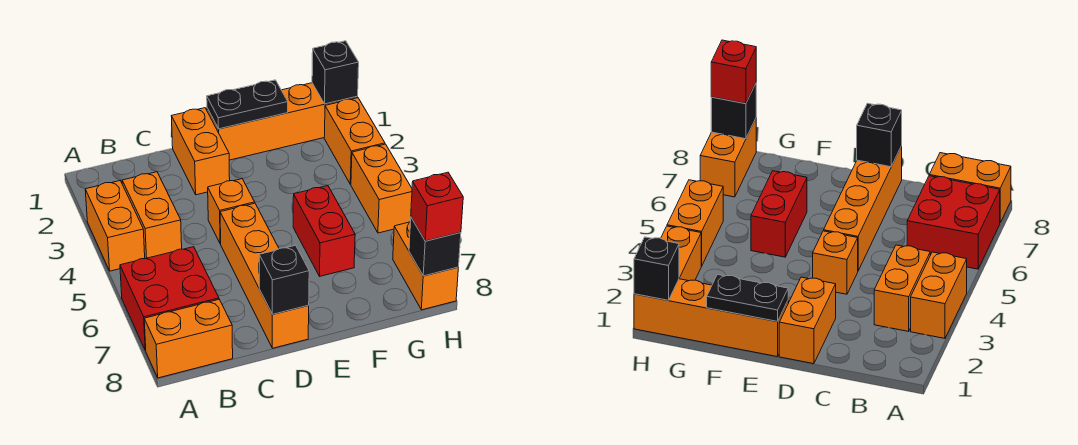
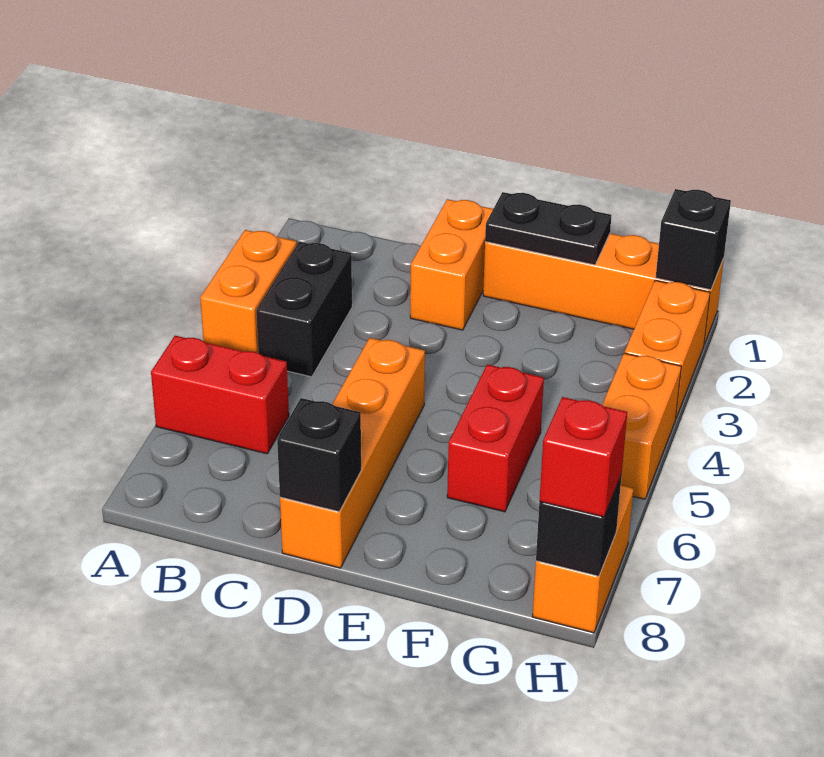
red 2x2 brick [120,247,219,350] -> red 1x2 brick [151,336,289,454]
orange 1x2 brick [144,300,233,378] -> none
orange 1x2 brick [122,172,182,259] -> black 1x2 brick [256,242,352,377]
orange 1x1 brick [208,179,255,244] -> none

